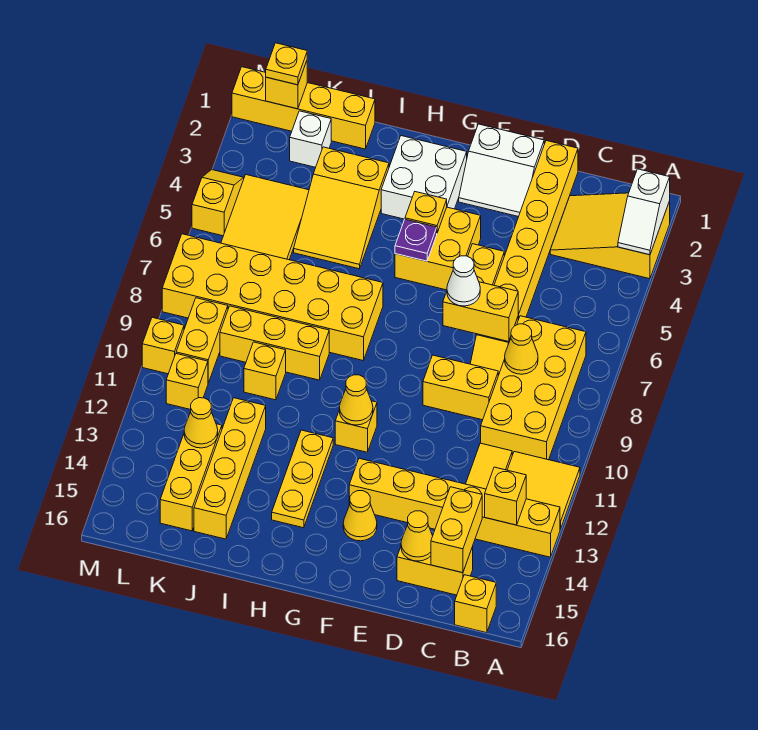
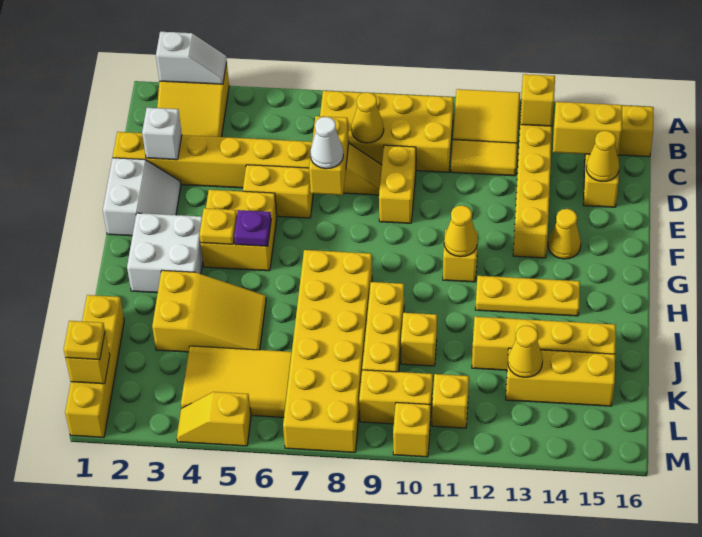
white 1x1 brick [290,111,331,167] -> white 1x1 brick moved to [142,108,182,160]

